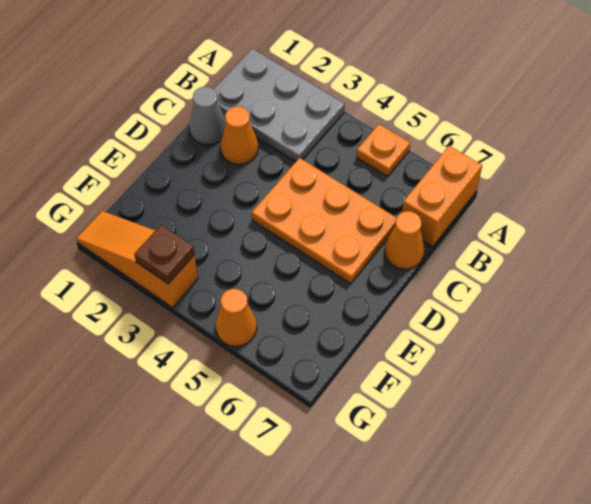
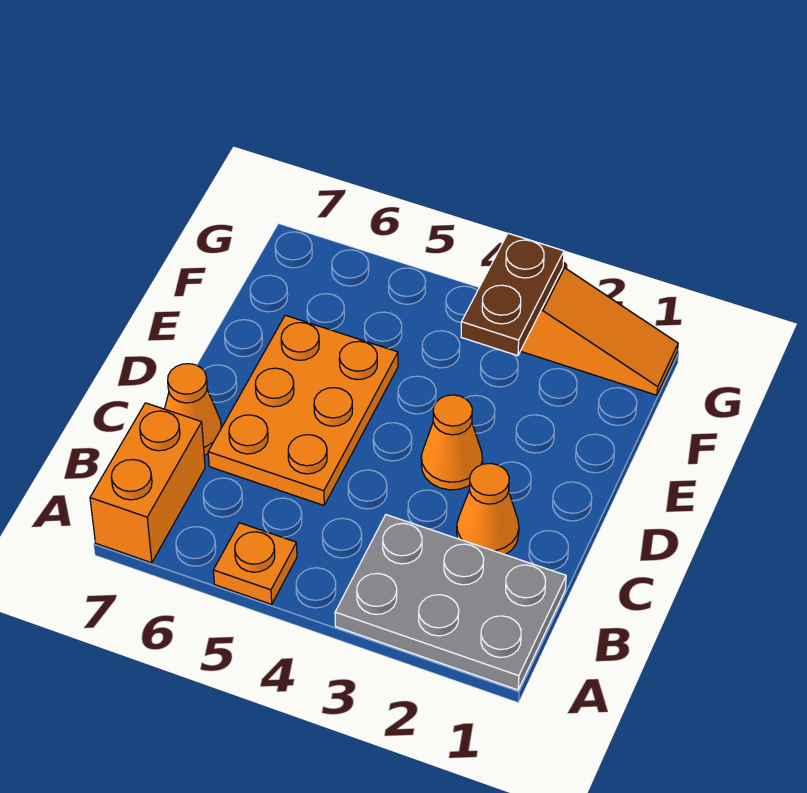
grey 1x1 cone [189,87,226,145] -> none
orange 2x3 plate [252,158,396,284] -> orange 2x3 plate turned to [208,315,398,505]
brown 1x1 plate [134,225,195,284] -> brown 1x2 plate [461,233,564,356]
orange 1x1 cone [216,289,257,346] -> orange 1x1 cone moved to [421,395,483,490]

